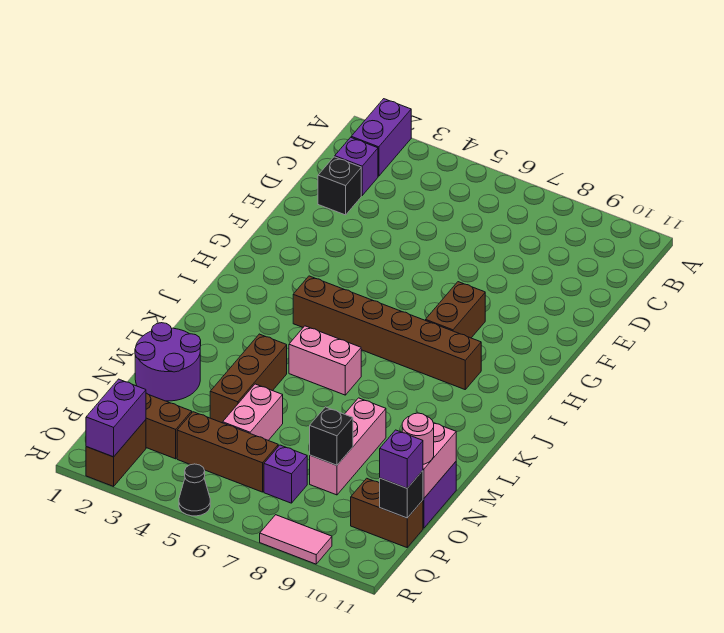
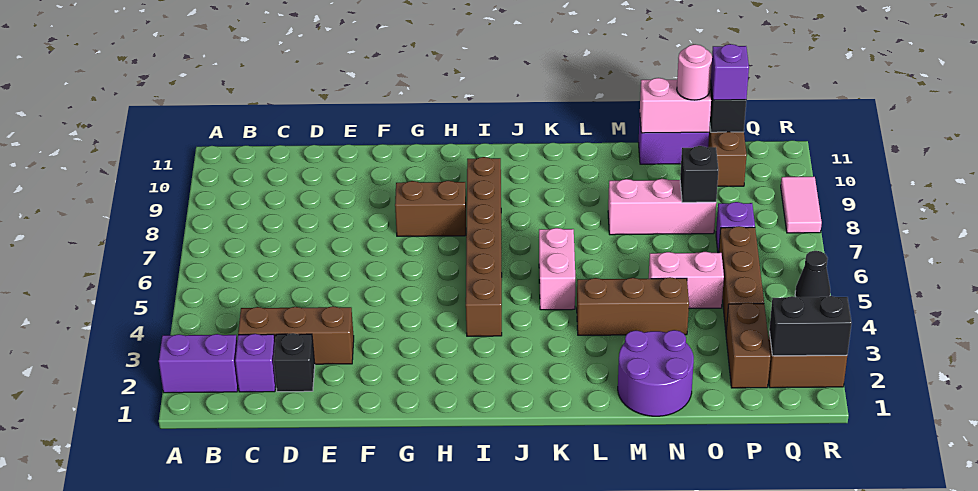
none -> brown 1x3 brick [238,306,354,364]
purple 1x2 brick [86,379,146,457] -> black 1x2 brick [769,296,852,356]

